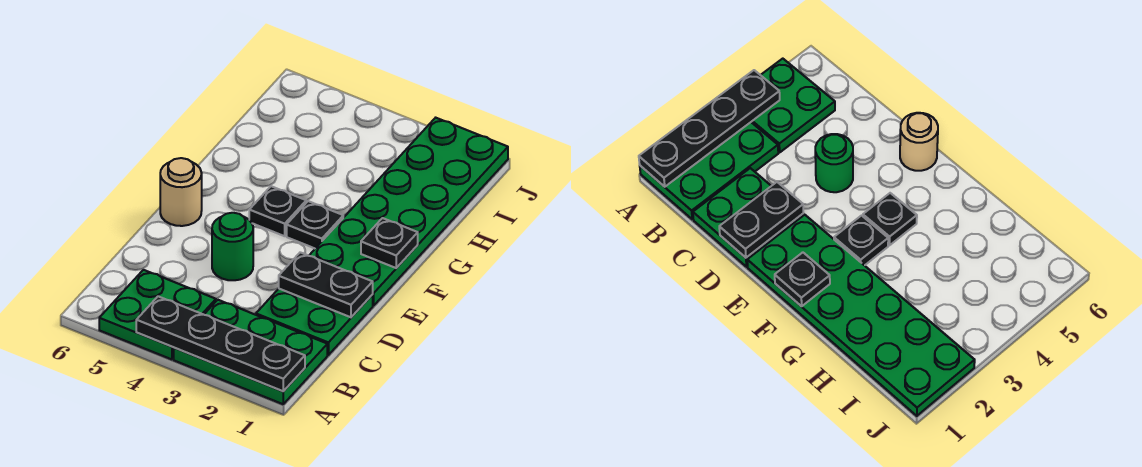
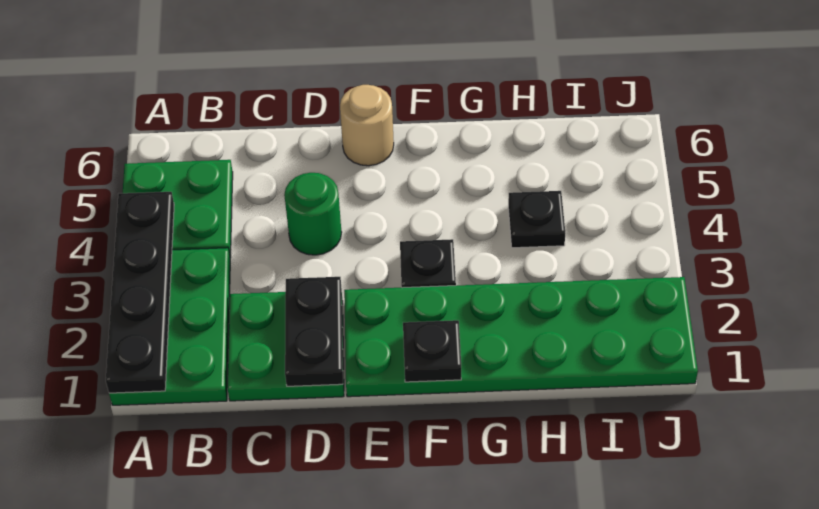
black 1x1 plate [249,186,306,236] -> black 1x1 plate moved to [508,191,565,248]

